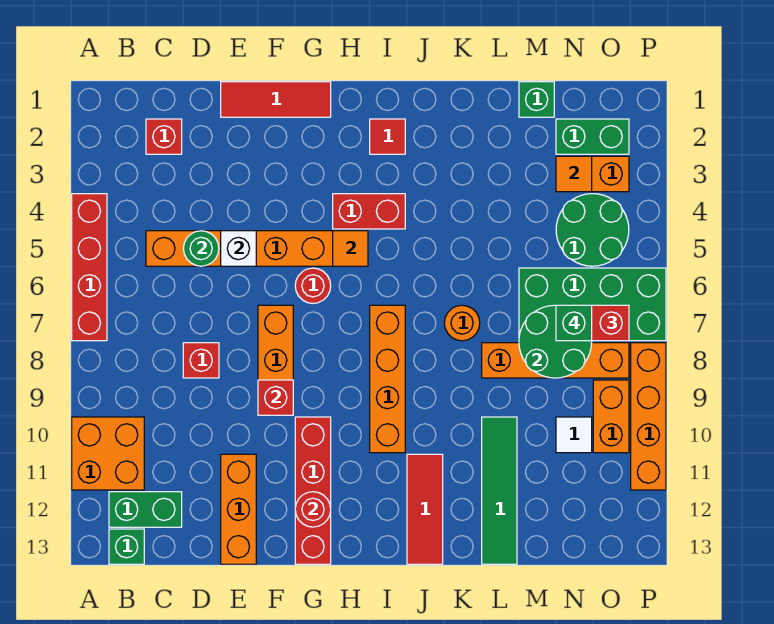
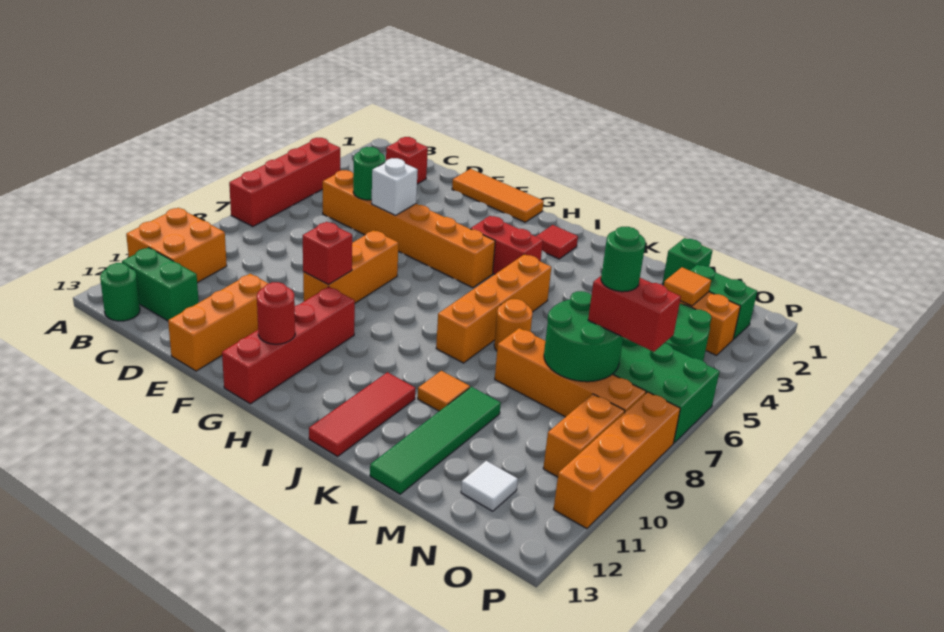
green 1x1 brick [109,529,144,564] -> green 1x1 round brick [100,263,140,321]
red 1x1 brick [183,343,219,378] -> none
red 1x3 tile [221,82,331,117] -> orange 1x3 tile [452,169,544,222]
red 1x1 round brick [295,268,331,303] -> none
orange 1x1 tile [333,231,368,266] -> orange 1x1 tile moved to [418,371,470,411]
orange 1x4 brick [370,305,405,453] -> orange 1x4 brick moved to [436,254,551,363]
green 1x1 brick [556,305,592,341] -> green 1x1 round brick [601,227,646,292]
white 1x1 tile [556,417,592,453] -> white 1x1 tile moved to [461,461,518,511]

